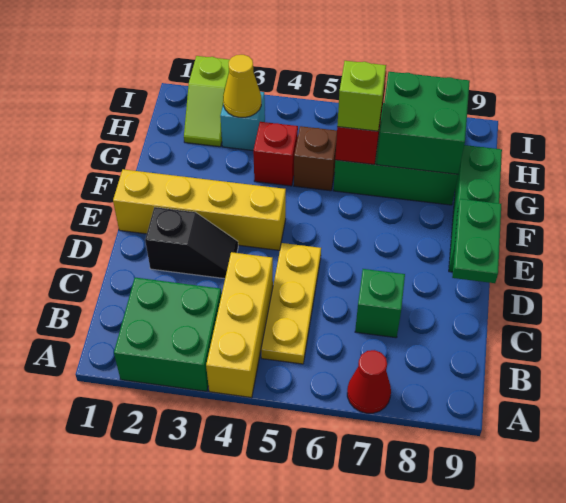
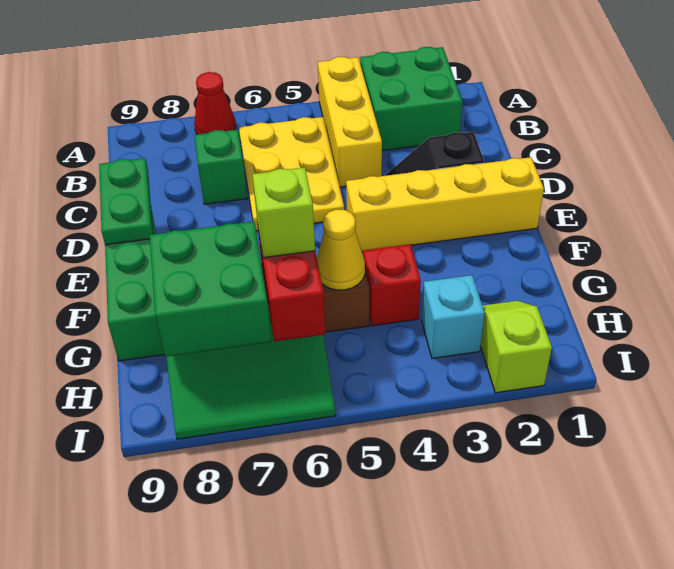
yellow 1x3 plate [261,243,321,364] -> yellow 2x3 plate [239,117,344,231]
yellow 1x1 cone [223,55,261,117] -> yellow 1x1 cone moved to [317,209,365,290]

